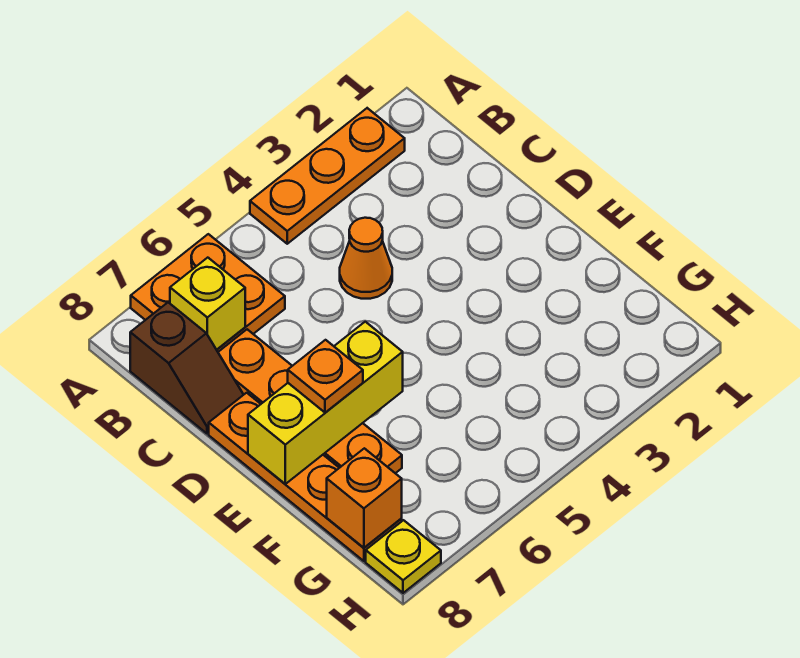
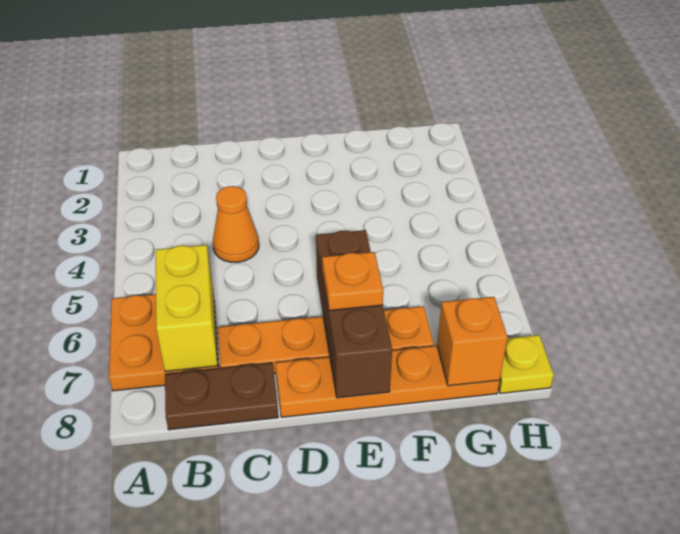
orange 1x3 plate [250,108,405,244] -> none
yellow 1x1 brick [170,258,245,350] -> yellow 1x2 brick [156,245,218,371]
brown 1x2 slope [130,302,243,434] -> brown 1x2 plate [165,363,278,430]
yellow 1x3 brick [248,322,403,484] -> brown 1x3 brick [316,230,392,398]

